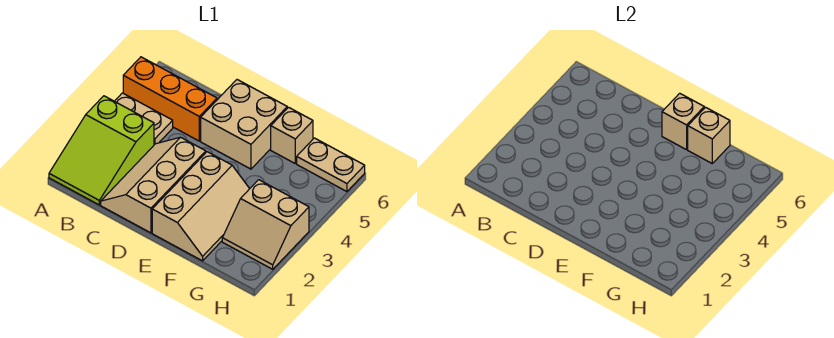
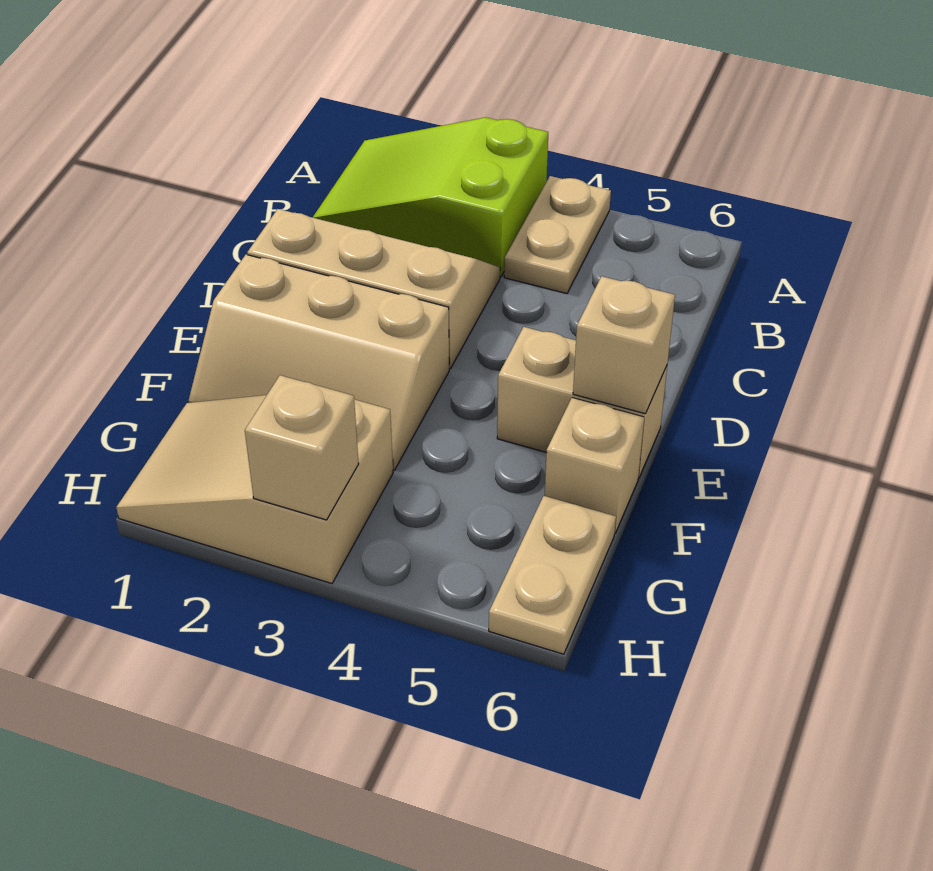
orange 1x3 brick [123,57,217,141] -> none
tan 2x2 brick [201,80,287,169] -> tan 1x2 brick [497,327,667,478]
tan 1x1 brick [688,107,730,163] -> tan 1x1 brick moved to [245,375,359,520]
tan 2x2 slope [222,180,309,269] -> tan 2x3 slope [116,395,393,583]

